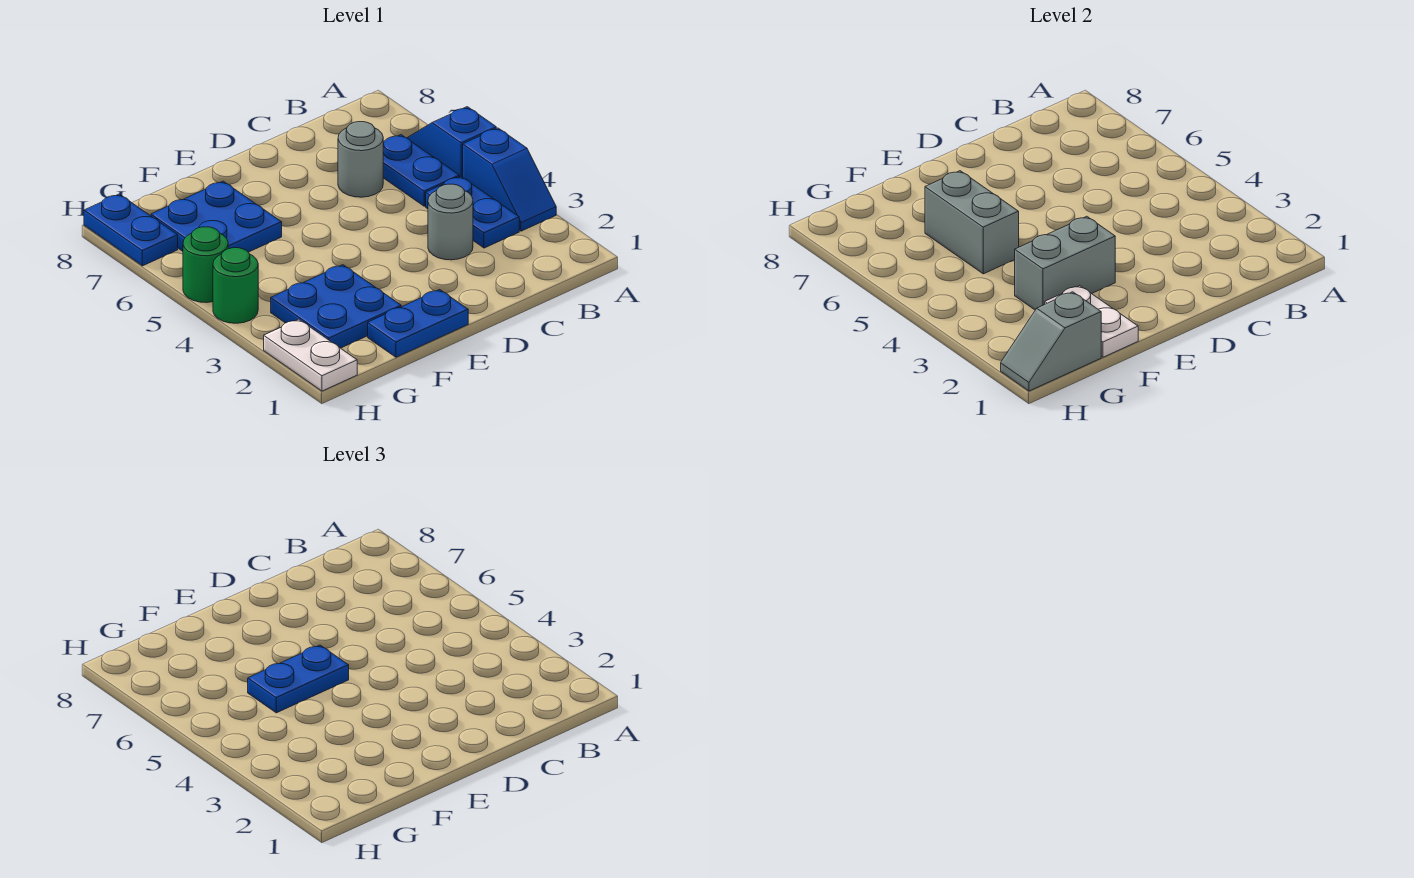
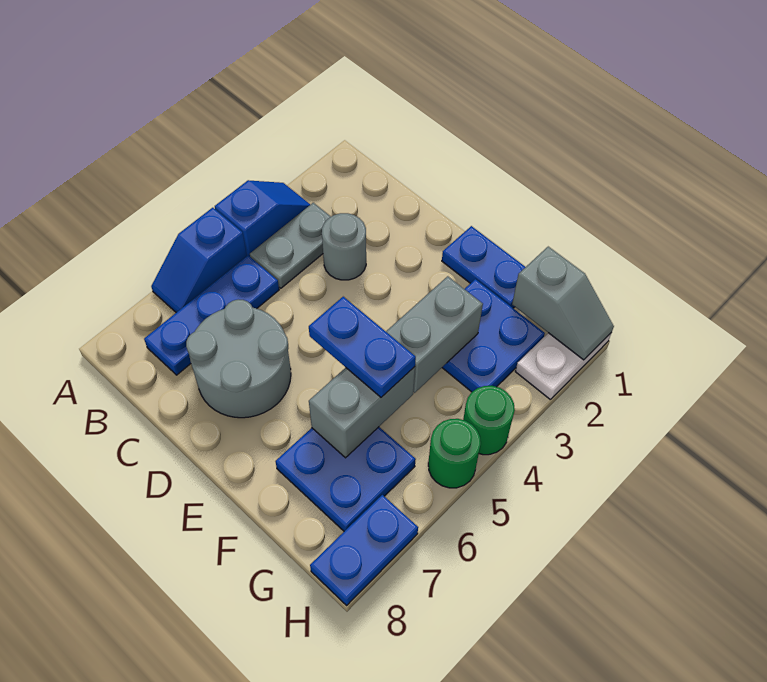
blue 1x2 plate [426,176,519,248] -> grey 1x2 plate [250,203,331,288]
blue 1x2 plate [383,135,459,206] -> blue 1x3 plate [144,255,279,375]
grey 1x1 round brick [338,122,383,197] -> grey 2x2 round brick [186,299,291,418]
grey 1x2 brick [1015,216,1115,310] -> grey 1x2 brick turned to [386,276,483,393]
white 1x2 plate [1045,286,1138,357] -> none

